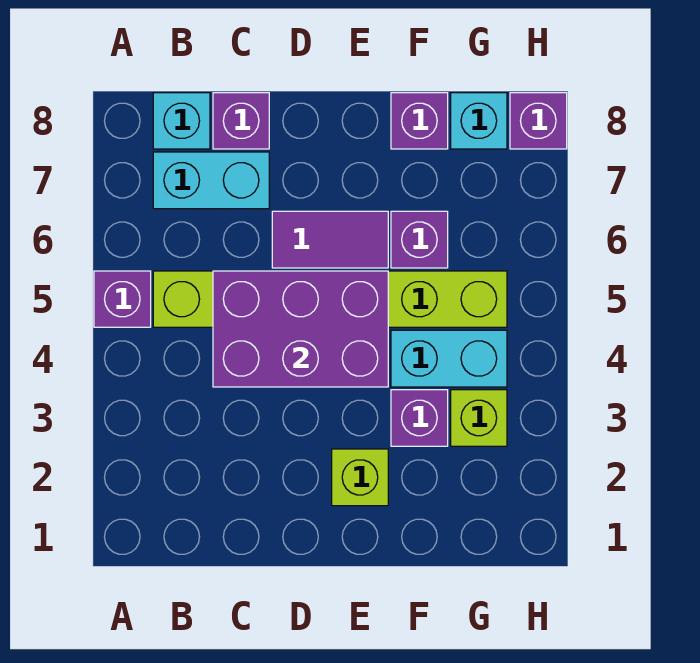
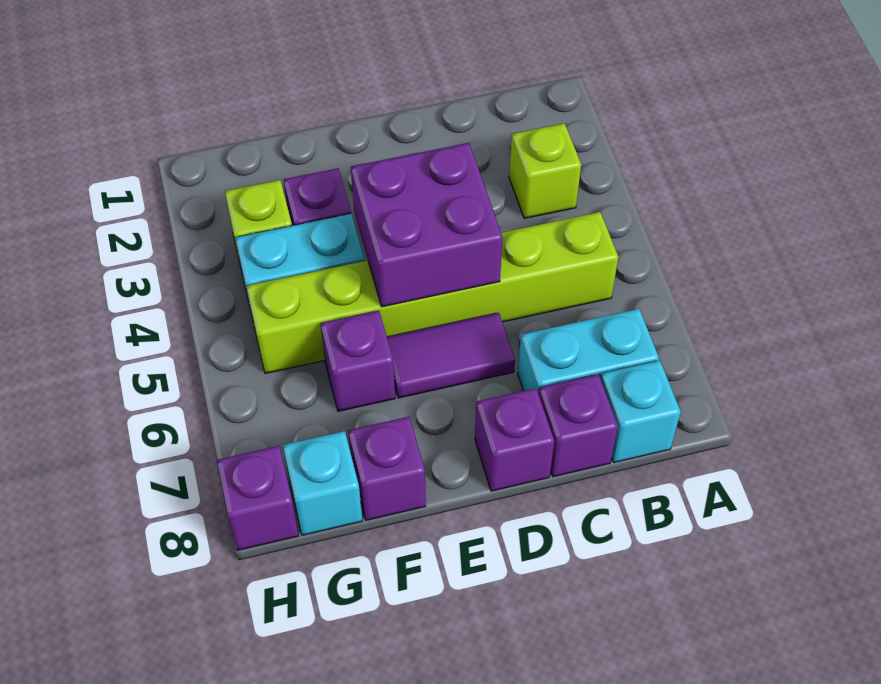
purple 1x1 brick [94,271,151,327] -> purple 1x1 brick moved to [475,388,554,491]
purple 2x3 brick [213,271,388,387] -> purple 2x2 brick [351,143,503,307]
lime 1x1 brick [332,449,388,506] -> lime 1x1 brick moved to [509,123,581,219]

